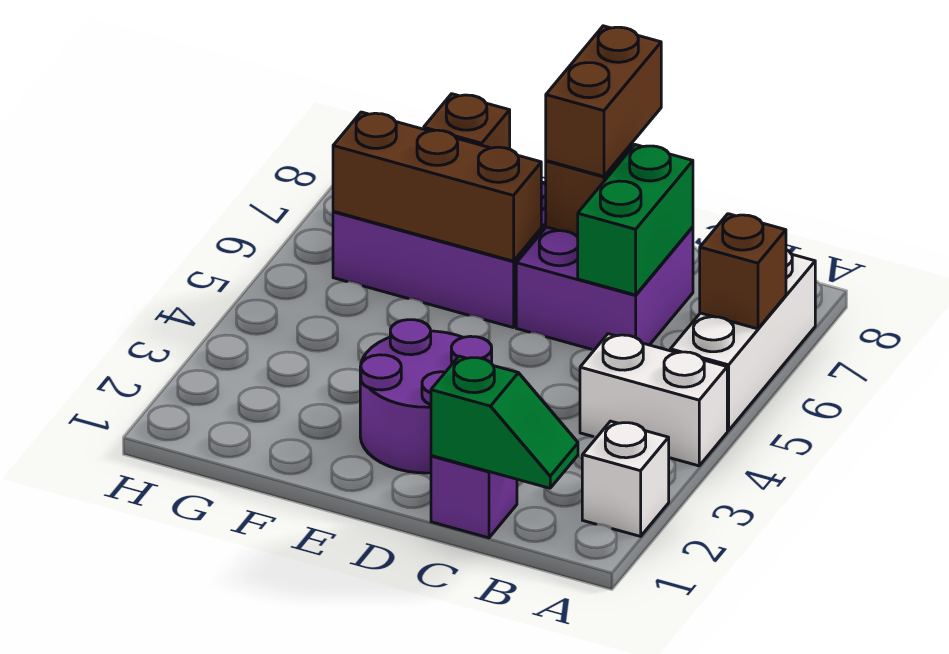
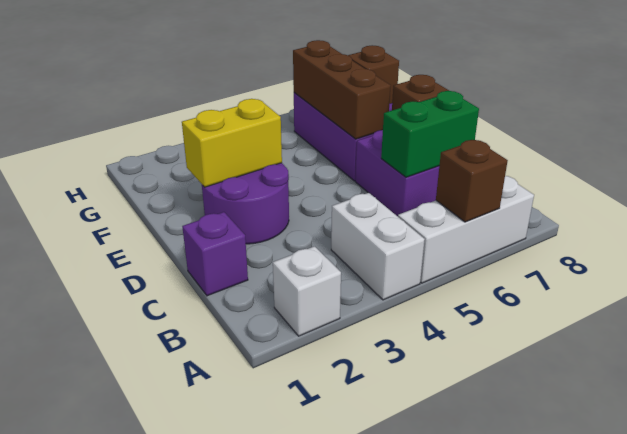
green 1x2 slope [431,356,578,488] -> none
brown 1x2 brick [546,26,661,176] -> none
none -> yellow 1x2 brick [182,99,282,187]

